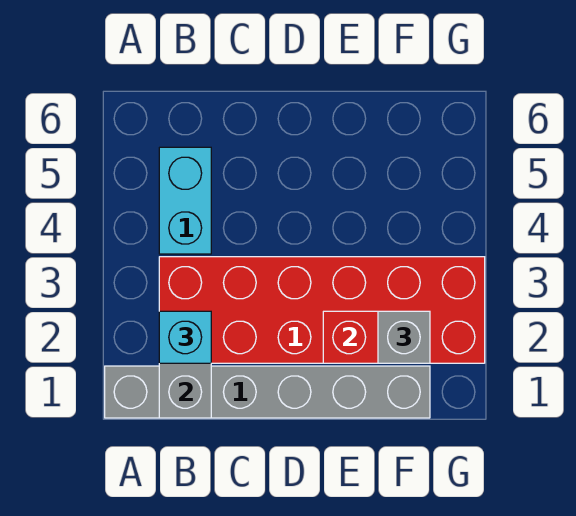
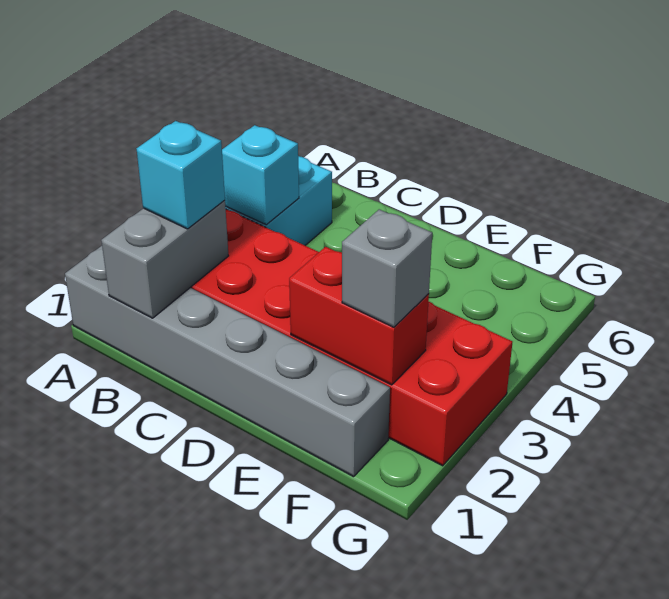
none -> cyan 1x1 brick [222,125,299,225]

